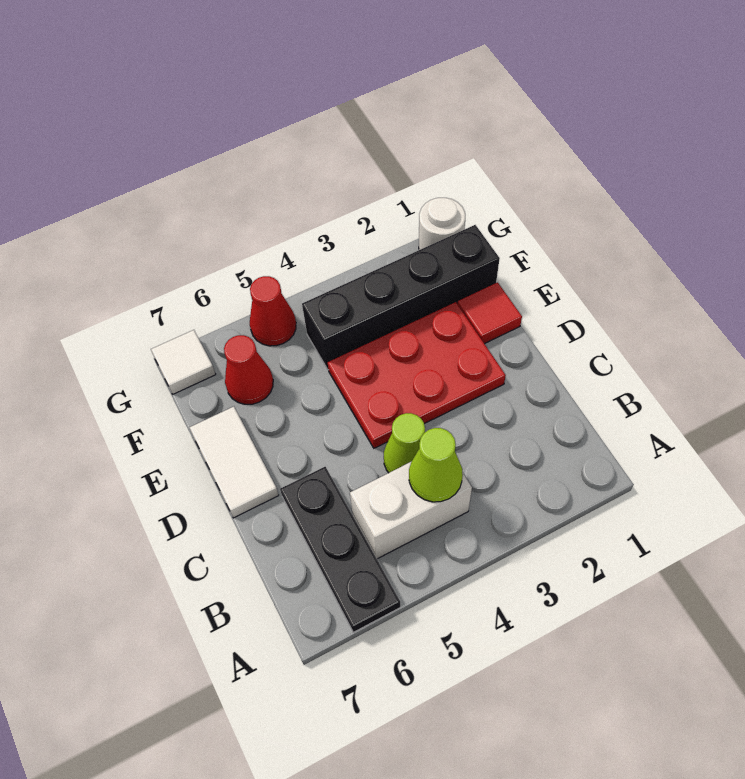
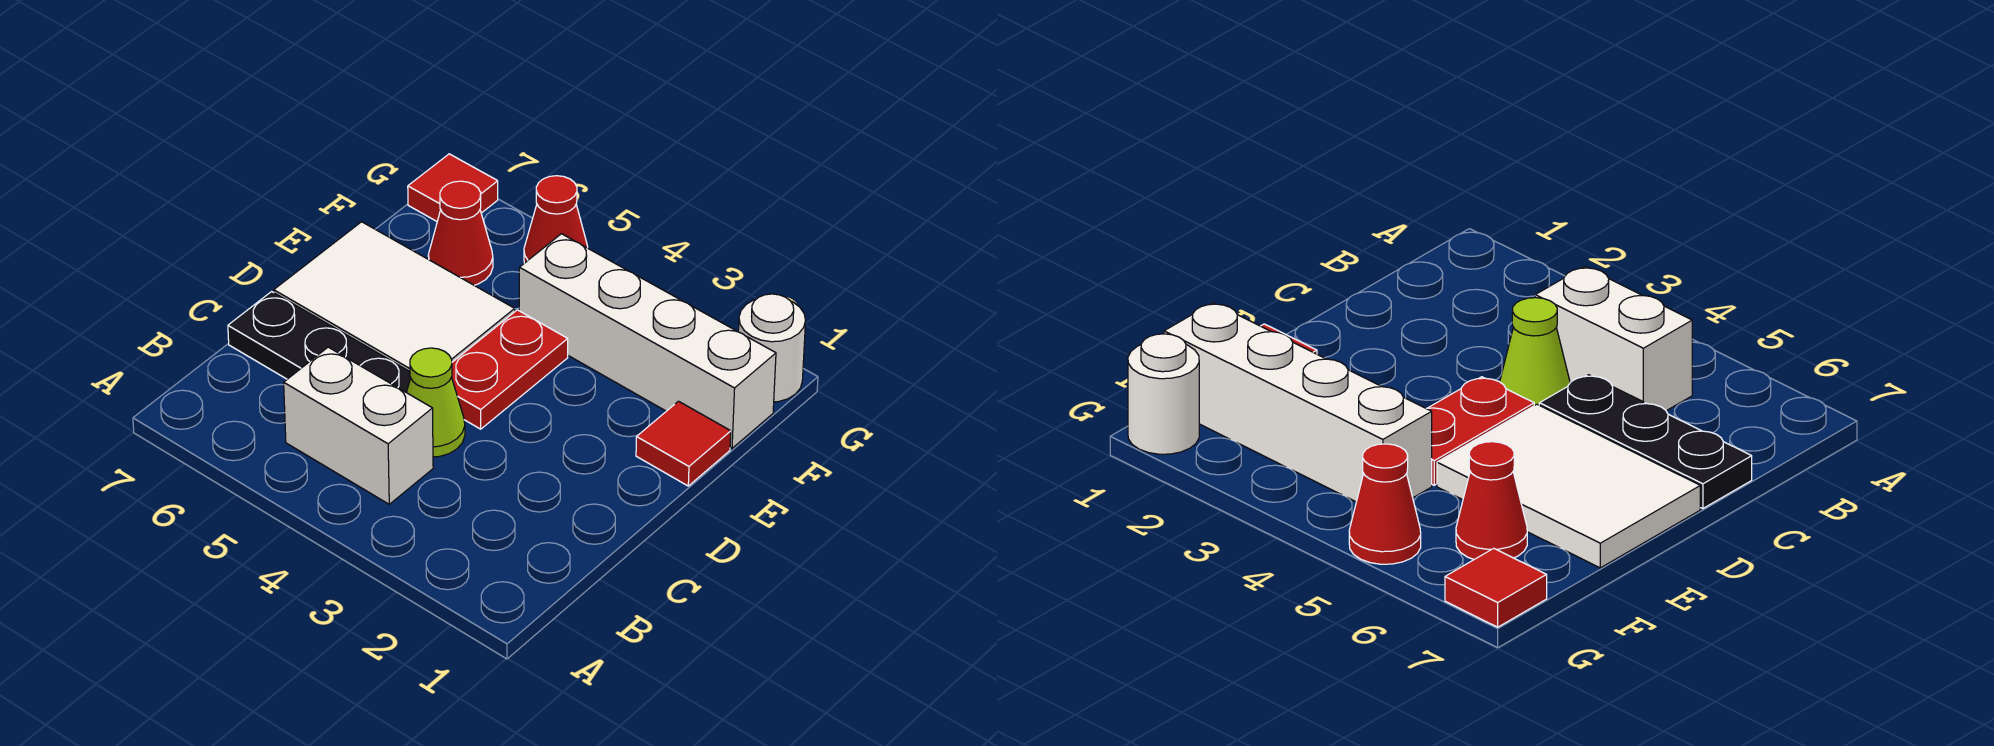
black 1x3 plate [280,467,400,632] -> black 1x3 plate turned to [228,292,411,392]
lime 1x1 cone [409,428,463,502] -> none
red 2x3 plate [328,302,506,448] -> red 1x2 plate [452,310,568,429]
white 1x2 tile [189,407,279,518] -> white 2x3 tile [274,222,515,371]
black 1x4 brick [302,225,500,369] -> white 1x4 brick [519,234,776,448]
white 1x1 tile [151,330,216,394] -> red 1x1 tile [408,154,498,221]

